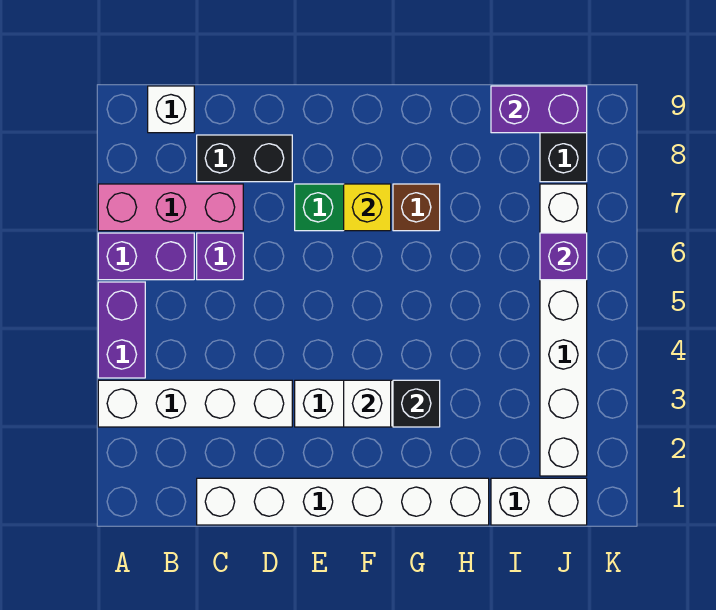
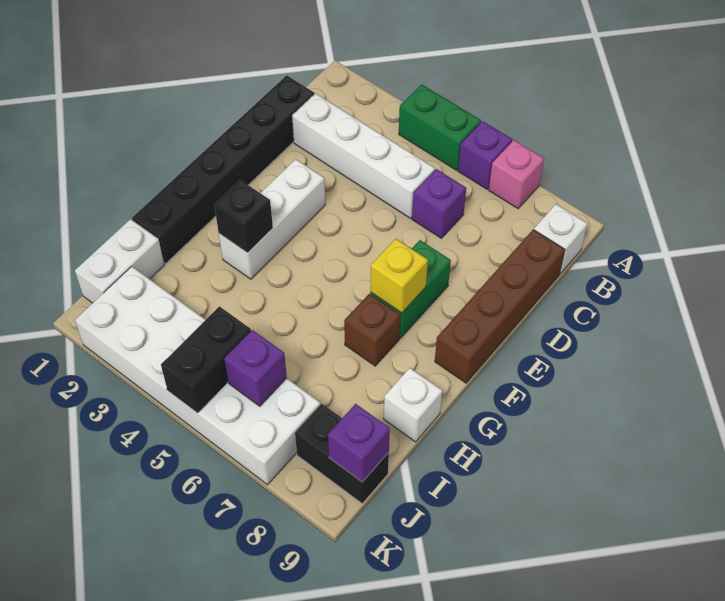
white 1x4 brick [98,380,292,427] -> white 1x4 brick turned to [292,93,435,218]
purple 1x2 brick [98,282,145,378] -> green 1x2 brick [399,84,481,170]
purple 1x2 brick [98,233,194,280] -> purple 1x1 brick [458,121,512,189]
pink 1x3 brick [98,184,243,231] -> pink 1x1 brick [489,140,544,209]
white 1x6 brick [197,478,489,525] -> black 1x6 brick [132,75,314,264]
black 1x2 brick [197,135,292,182] -> black 1x2 brick moved to [161,306,251,413]
none -> brown 1x4 brick [435,230,565,383]
white 1x1 brick [344,380,391,427] -> white 1x1 brick moved to [384,368,442,442]
purple 1x2 brick [491,86,587,133] -> purple 1x1 brick [328,404,390,482]
white 1x6 brick [540,184,587,476] -> white 2x6 brick [75,267,320,485]

